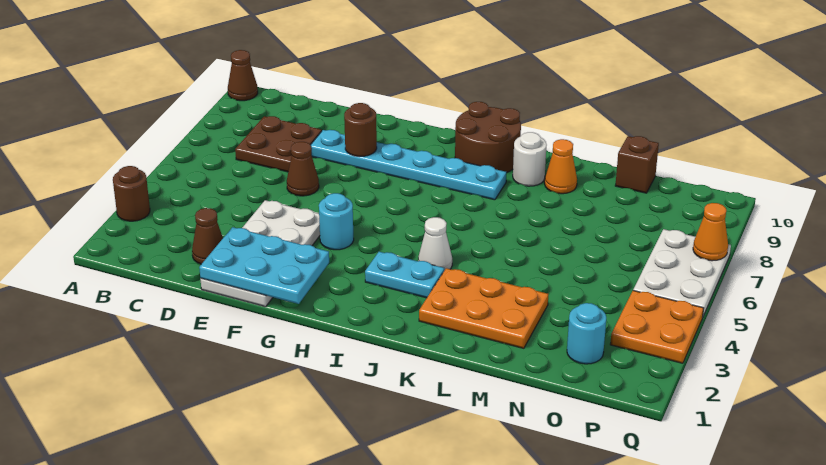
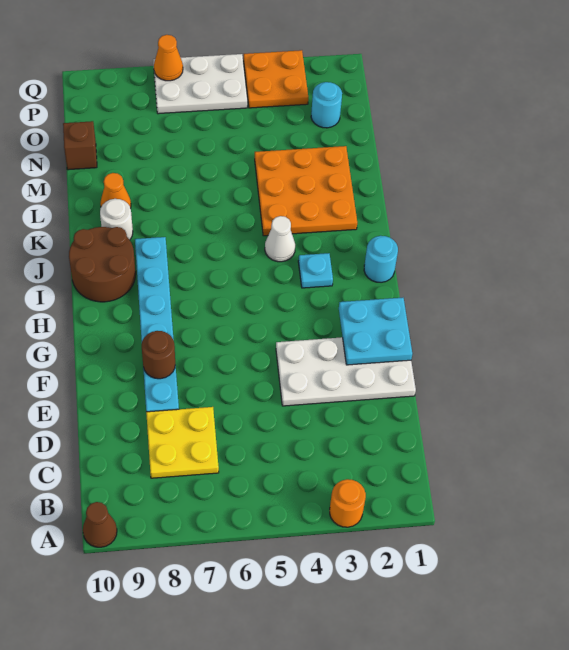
brown 1x1 round brick [113,166,150,221] -> orange 1x1 round brick [330,479,366,527]
brown 2x2 plate [235,116,322,172] -> yellow 2x2 plate [146,407,219,478]
brown 1x1 cone [192,208,223,264] -> none
cyan 2x3 plate [199,227,329,304] -> cyan 2x2 plate [339,298,412,365]
brown 1x1 cone [287,142,319,196] -> none
cyan 1x1 round brick [319,193,354,250] -> cyan 1x1 round brick moved to [364,236,398,282]
cyan 1x2 plate [365,252,444,298] -> cyan 1x1 plate [298,253,333,288]
orange 2x3 plate [419,268,548,348] -> orange 3x3 plate [255,146,357,236]

